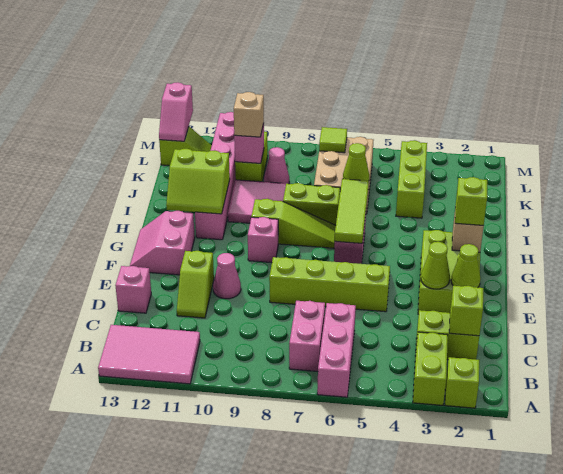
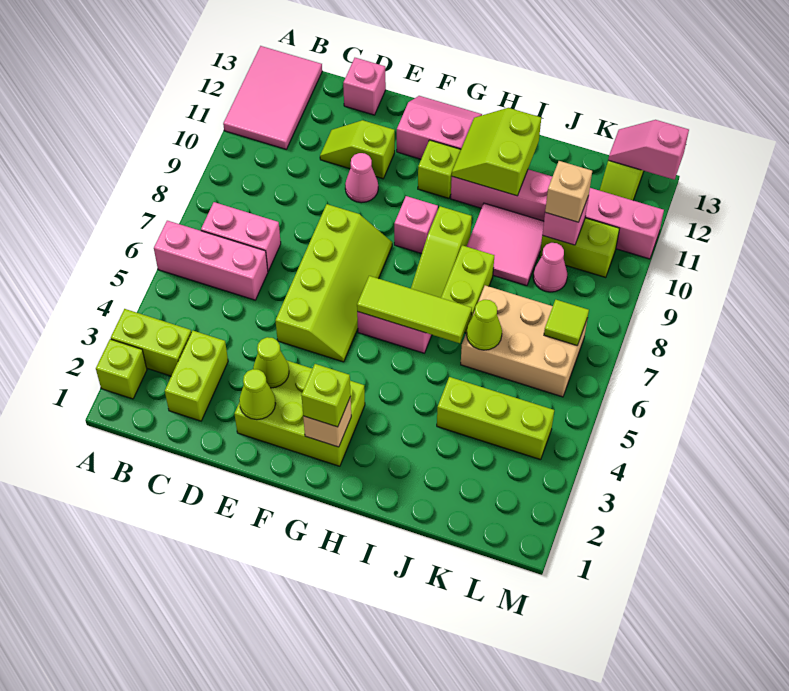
lime 1x1 brick [449,286,483,336] -> lime 1x1 brick moved to [418,140,461,198]

